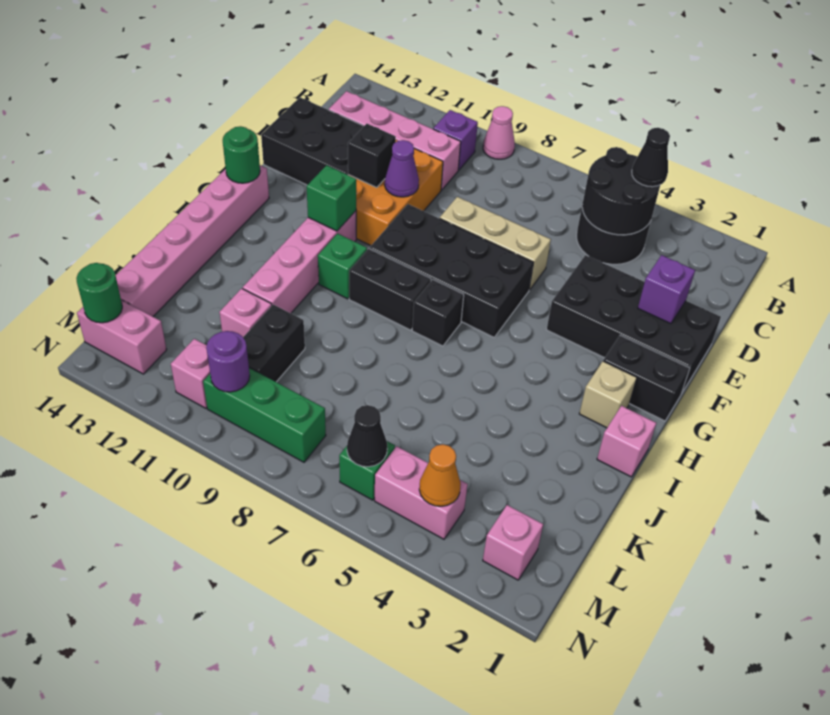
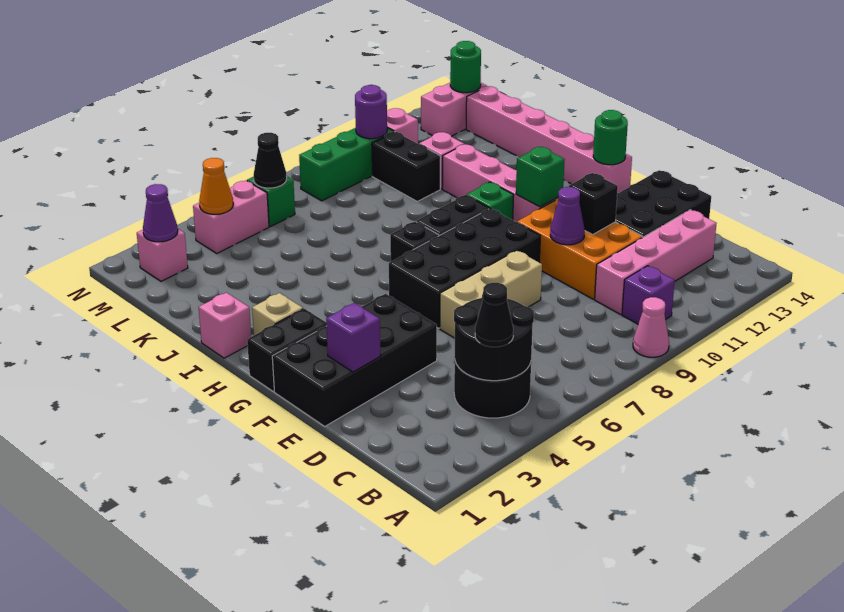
none -> purple 1x1 cone [143,184,178,242]

